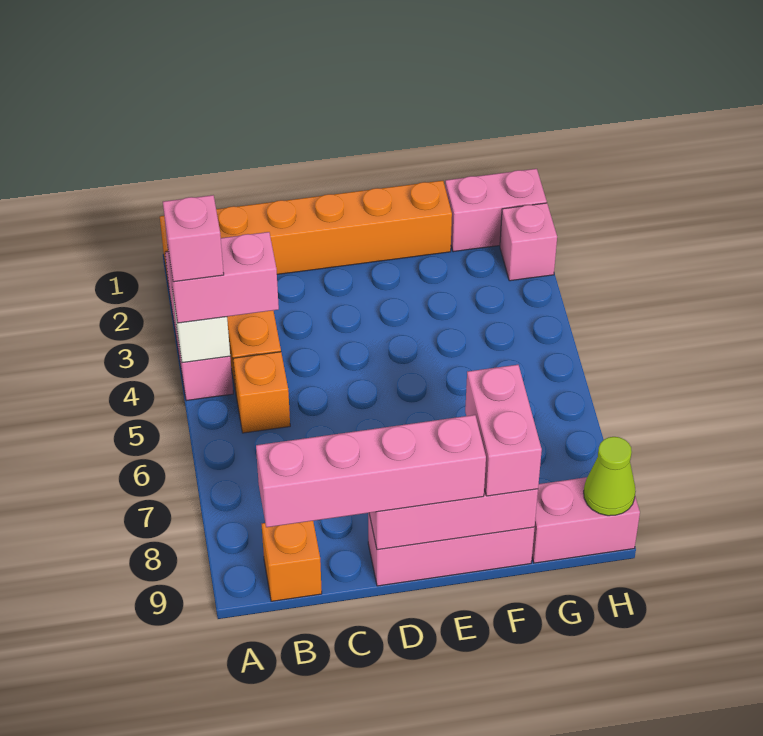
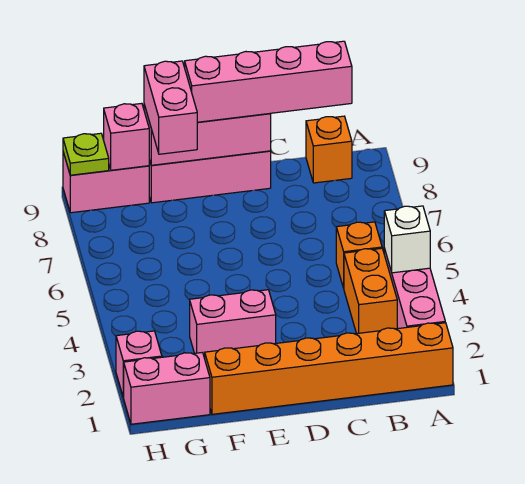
pink 1x2 brick [168,232,279,323] -> pink 1x2 brick moved to [190,290,276,358]
pink 1x1 brick [163,195,224,282] -> pink 1x1 brick moved to [104,103,149,170]
lime 1x1 cone [584,437,636,516] -> lime 1x1 plate [63,133,109,175]

